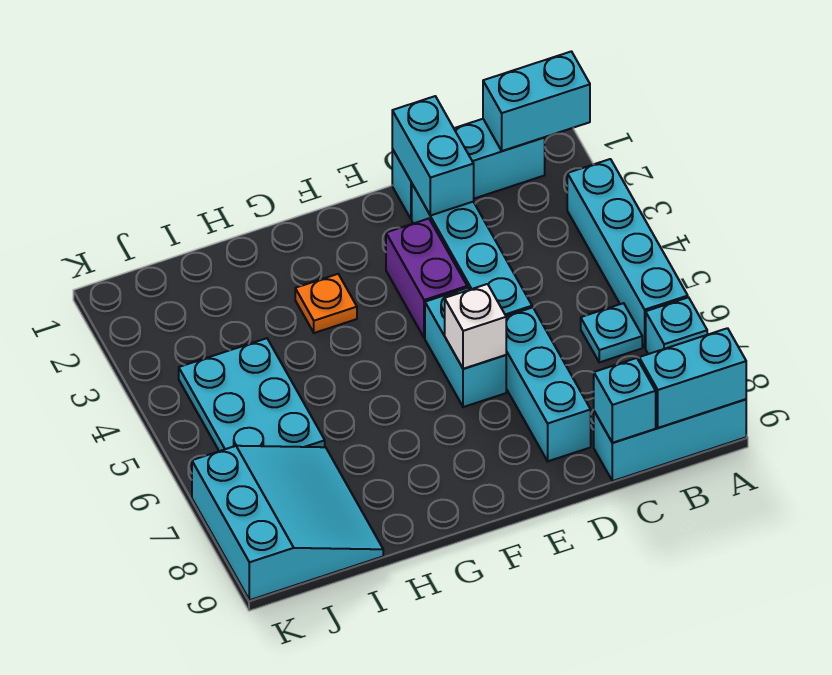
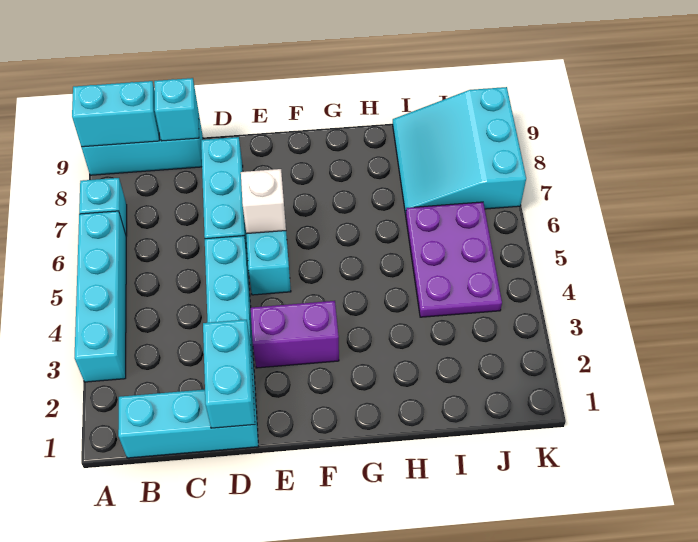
cyan 1x2 brick [483,51,590,151] -> none
cyan 1x1 plate [581,303,642,362] -> none
purple 1x2 brick [386,219,467,338] -> purple 1x2 brick turned to [251,301,339,368]
orange 1x1 plate [295,274,357,333] -> none
cyan 2x3 plate [179,338,325,451] -> purple 2x3 plate [406,202,502,317]

